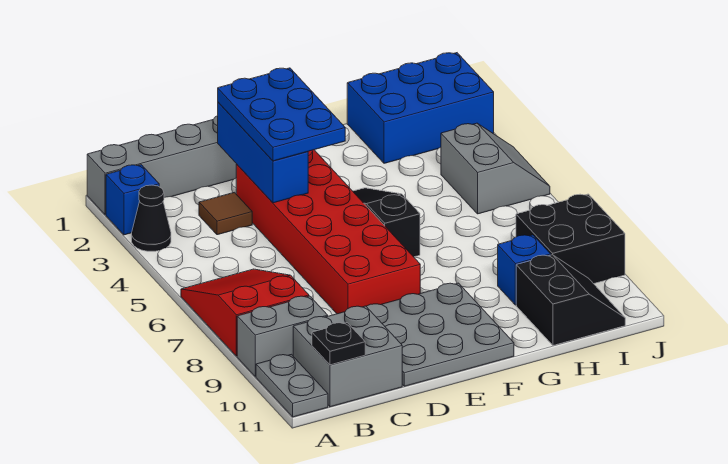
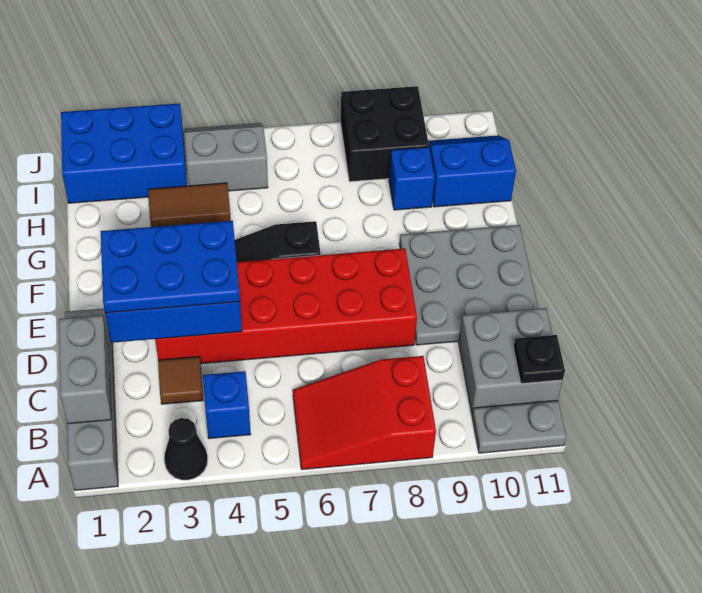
blue 1x1 brick [106,165,159,235] -> blue 1x1 brick moved to [203,371,251,439]
grey 1x2 brick [237,296,328,376] -> grey 1x2 brick moved to [59,315,111,424]
blue 2x3 brick [347,53,494,163] -> blue 2x3 brick turned to [61,103,187,203]
none -> brown 1x2 tile [148,183,231,227]
black 2x2 slope [516,255,625,345] -> blue 2x2 slope [428,135,516,207]

